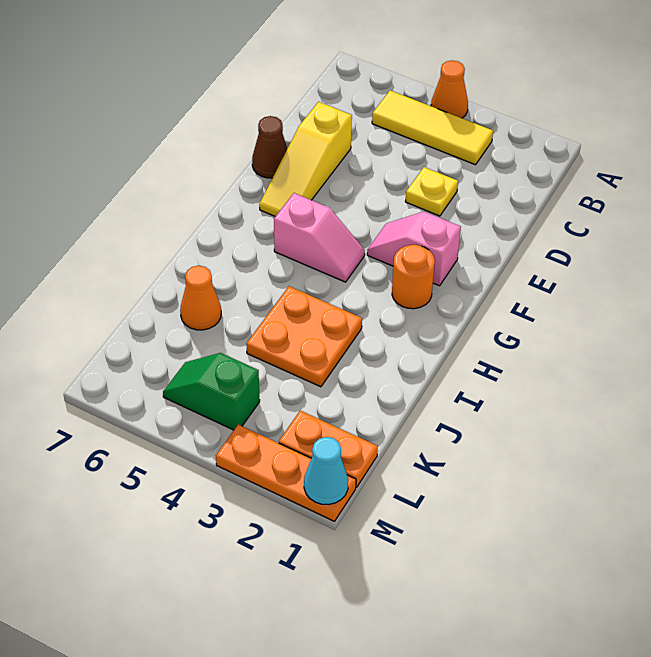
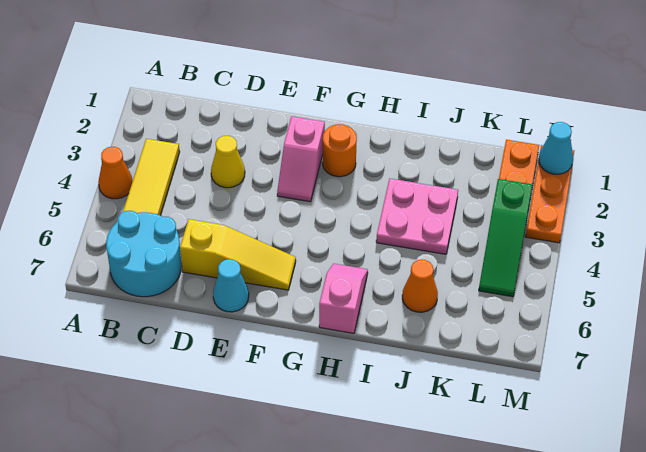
none -> cyan 2x2 round brick [106,211,182,297]
yellow 1x1 plate [405,167,458,216] -> yellow 1x1 cone [211,136,245,188]
brown 1x1 cone [252,116,287,178] -> cyan 1x1 cone [213,259,249,312]
pink 1x2 slope [274,193,365,282] -> pink 1x2 slope moved to [319,263,368,333]
orange 2x2 plate [246,286,362,387] -> pink 2x2 plate [376,179,458,254]
green 1x2 slope [163,353,260,430] -> green 1x3 slope [479,179,532,297]

